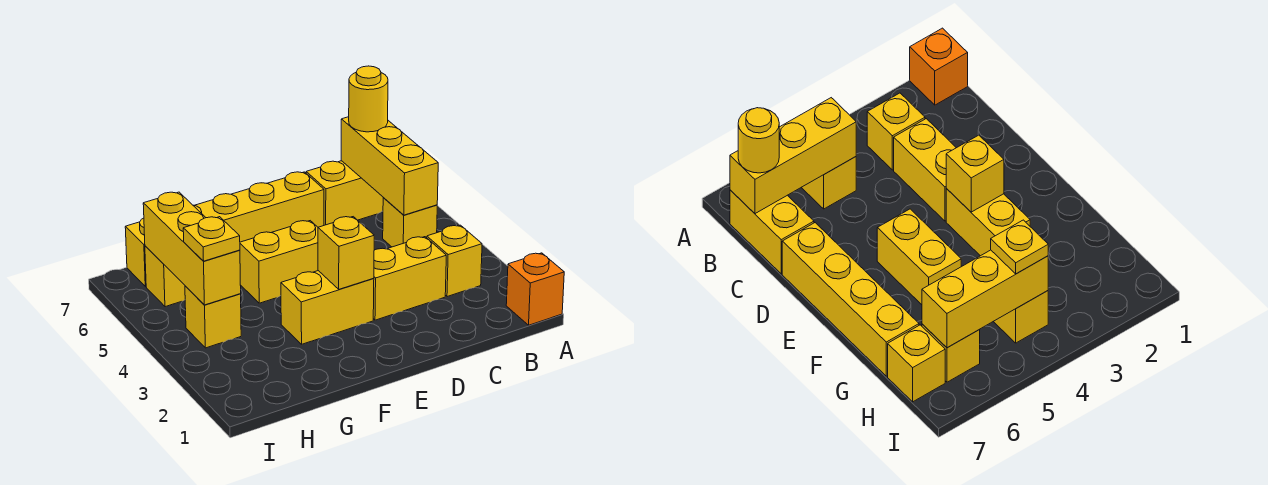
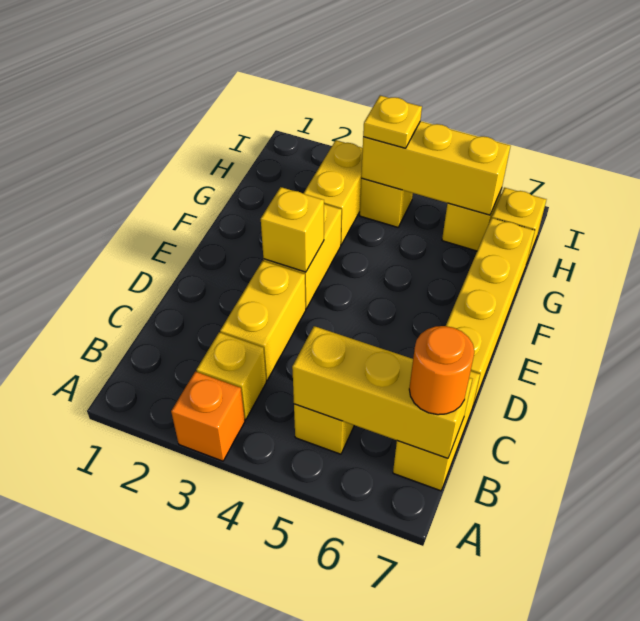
orange 1x1 brick [506,253,564,325] -> orange 1x1 brick moved to [171,371,245,461]
yellow 1x1 round brick [349,66,388,132] -> orange 1x1 round brick [409,326,474,415]
yellow 1x2 brick [240,221,318,303] -> yellow 1x2 brick moved to [303,140,363,245]

